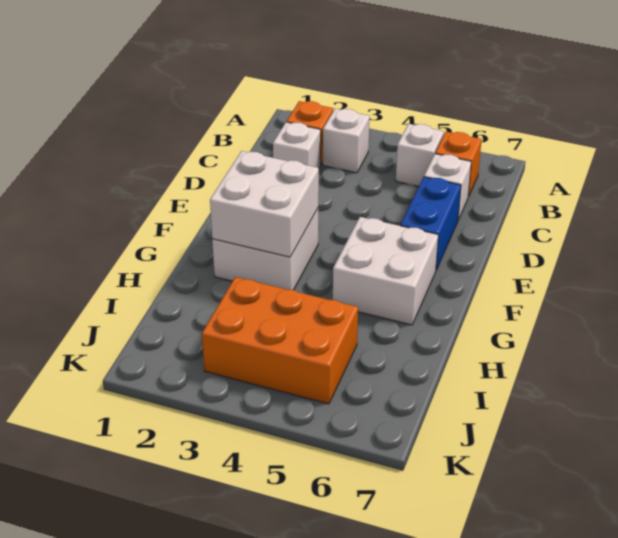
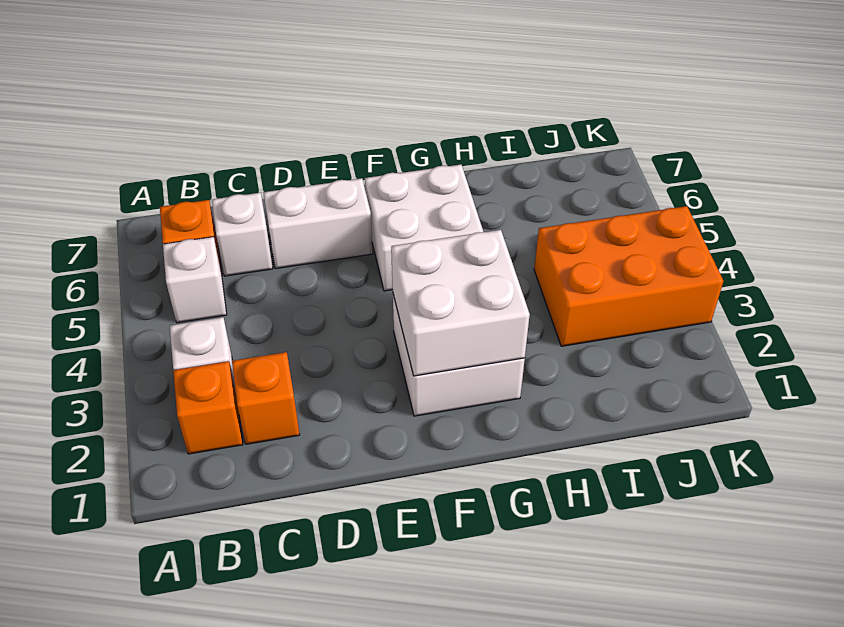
white 1x1 brick [273,122,321,168] -> orange 1x1 brick [232,352,300,444]
blue 1x2 brick [400,177,461,270] -> white 1x2 brick [263,178,373,269]
orange 2x3 brick [202,277,358,404] -> orange 2x3 brick turned to [534,206,723,346]

